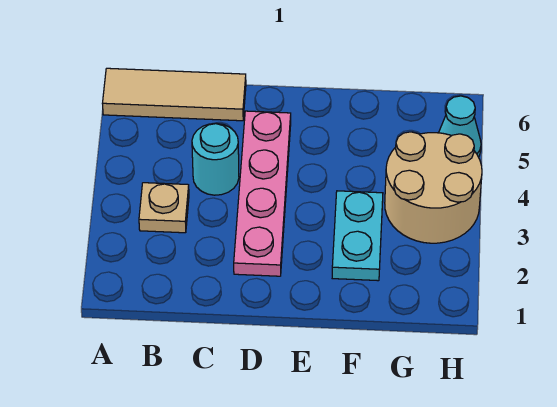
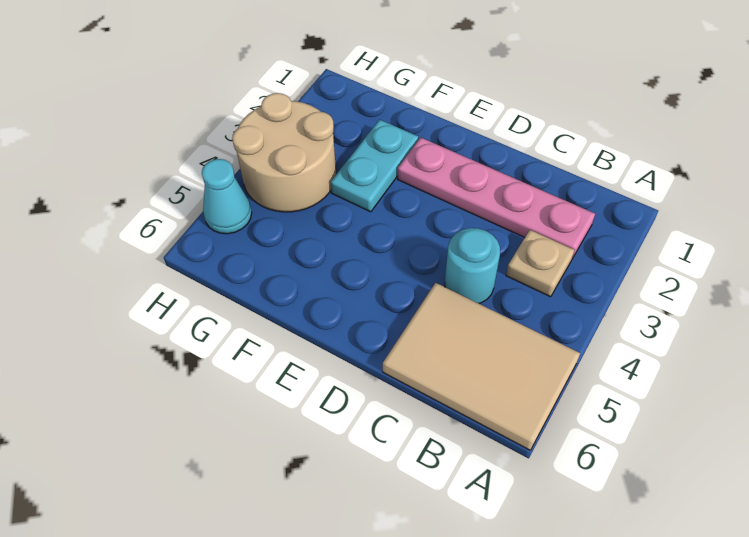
tan 1x3 tile [102,68,246,121] -> tan 2x3 tile [383,283,580,450]
pink 1x4 plate [234,111,291,276] -> pink 1x4 plate turned to [398,137,595,259]

